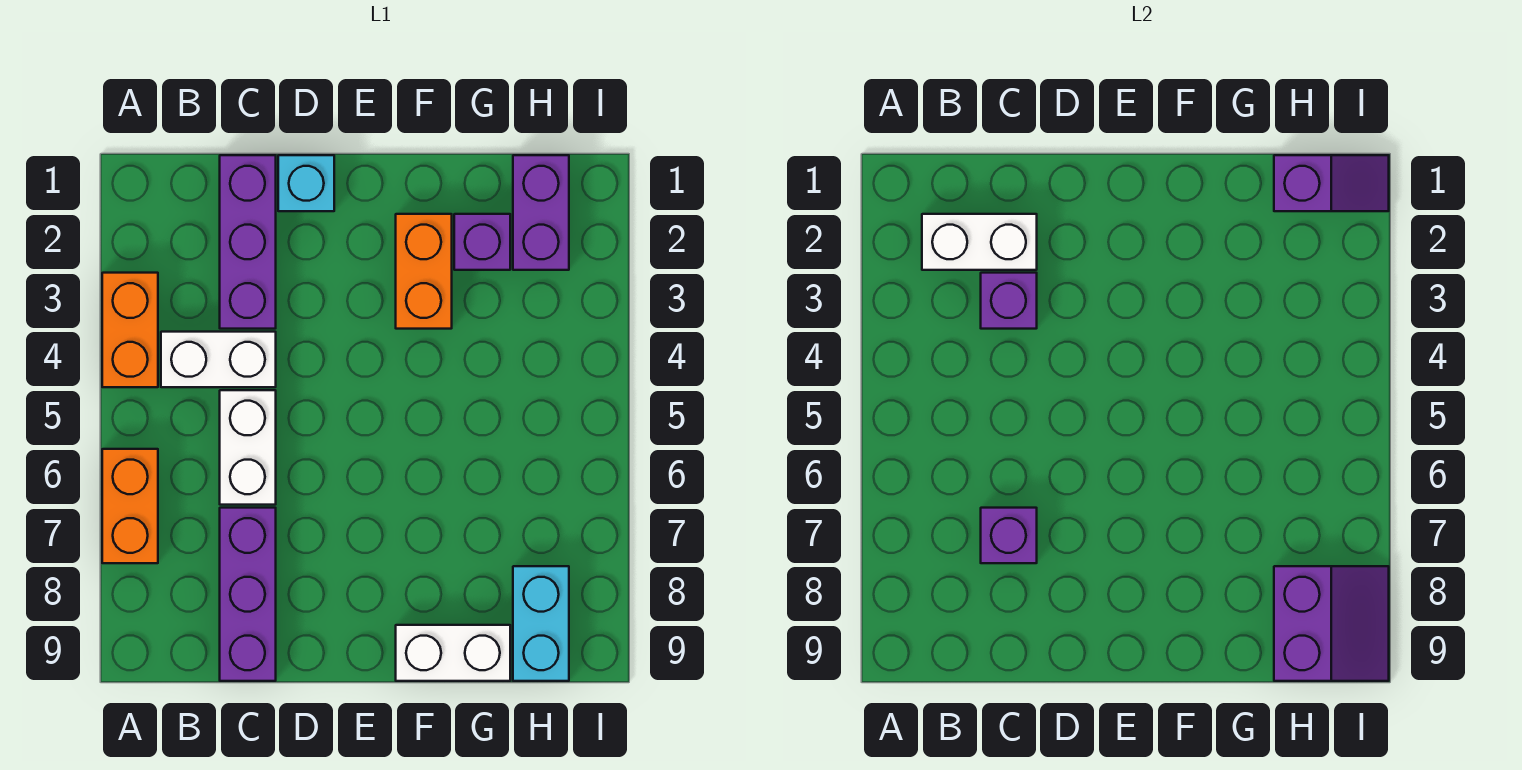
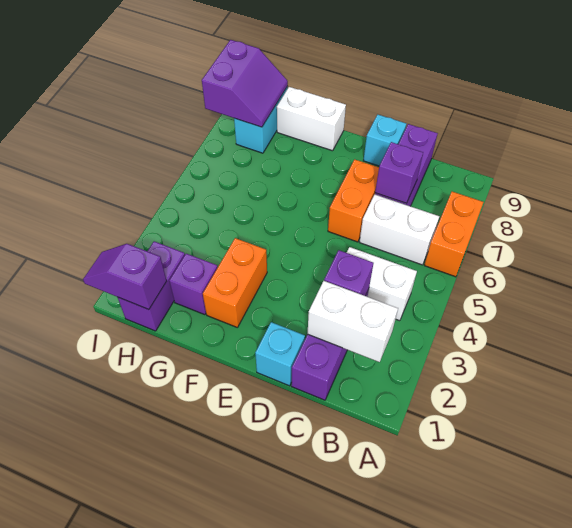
orange 1x2 brick [102,273,158,387] -> orange 1x2 brick moved to [328,159,379,242]
white 1x2 brick [220,390,276,505] -> white 1x2 brick turned to [360,195,439,265]
none -> cyan 1x1 brick [363,115,406,166]
purple 2x2 slope [1274,566,1389,681] -> purple 2x2 slope turned to [202,40,288,127]

